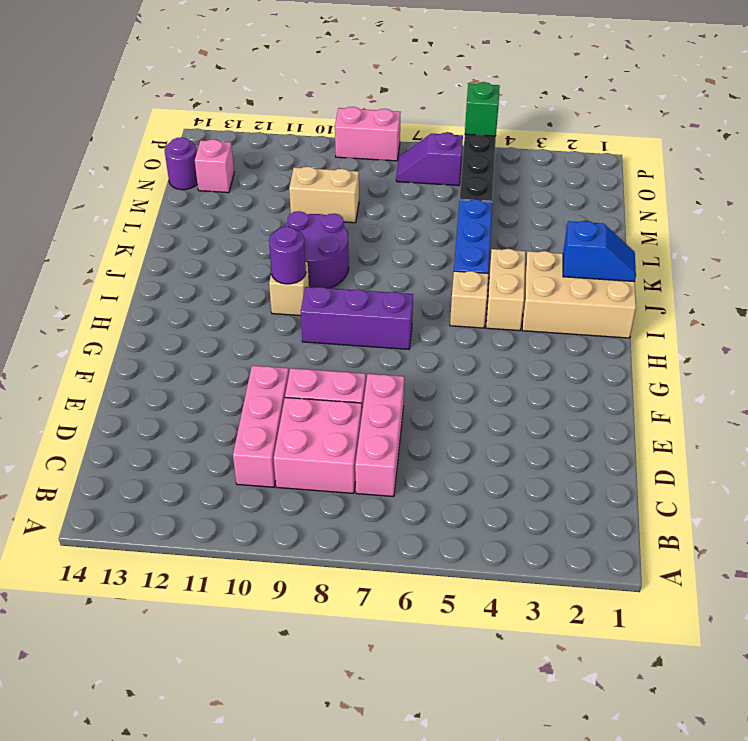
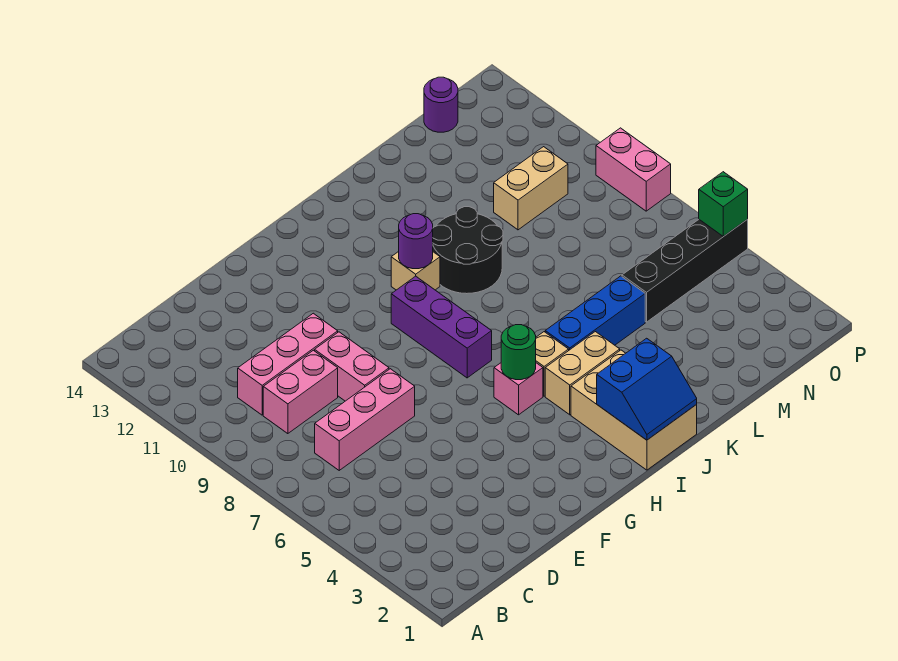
pink 2x2 brick [274,398,362,493] -> pink 1x2 brick [263,350,338,434]
none -> green 1x1 round brick [501,325,536,380]
blue 1x2 slope [563,221,636,282] -> blue 2x2 slope [597,338,697,440]
purple 2x2 round brick [283,211,349,288] -> black 2x2 round brick [433,207,503,294]
tan 1x2 brick [289,167,359,223] -> tan 1x2 brick turned to [494,147,568,230]
pink 1x1 brick [195,139,234,193] -> pink 1x1 brick moved to [494,363,543,415]
purple 1x2 slope [396,133,463,186] -> none

